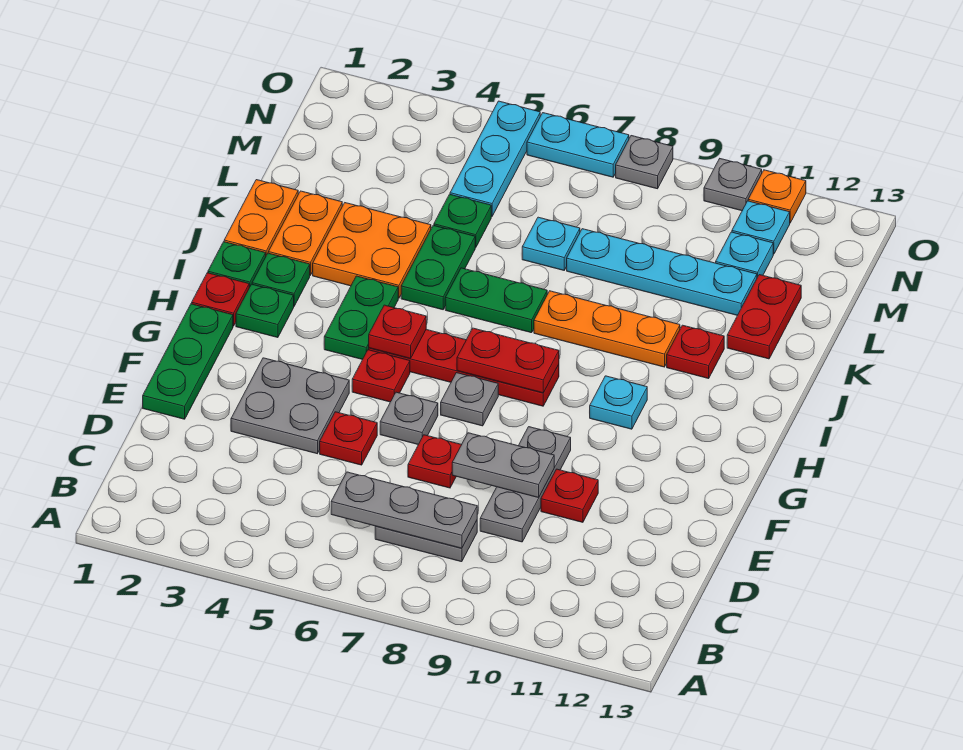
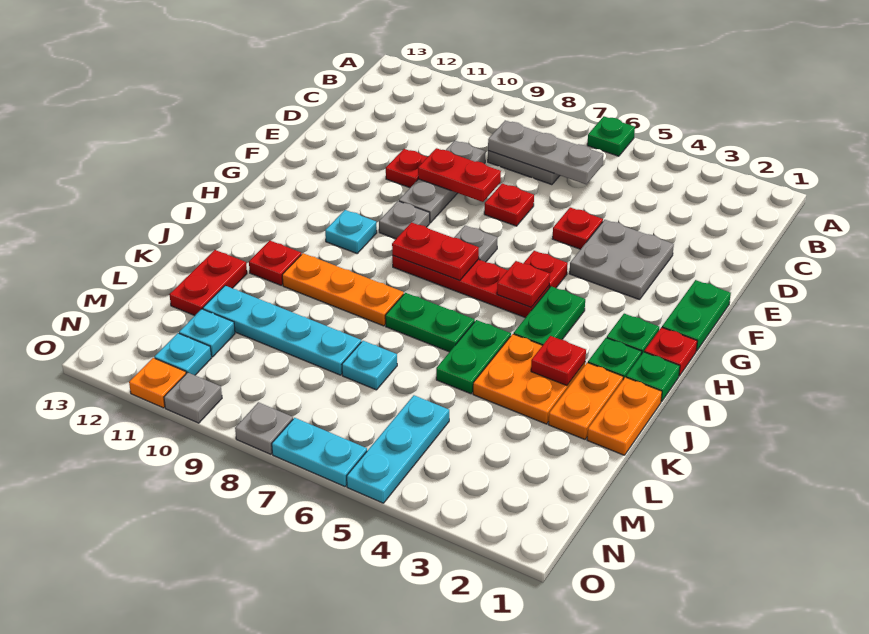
green 1x3 plate [143,304,233,419] -> green 1x2 plate [662,280,731,351]
grey 1x2 plate [452,433,554,498] -> red 1x2 plate [418,148,501,202]
grey 1x1 plate [380,392,438,445] -> grey 1x1 plate moved to [379,201,430,239]
none -> red 1x1 plate [531,336,586,386]
green 1x1 plate [434,194,491,248] -> green 1x1 plate moved to [587,116,635,156]

